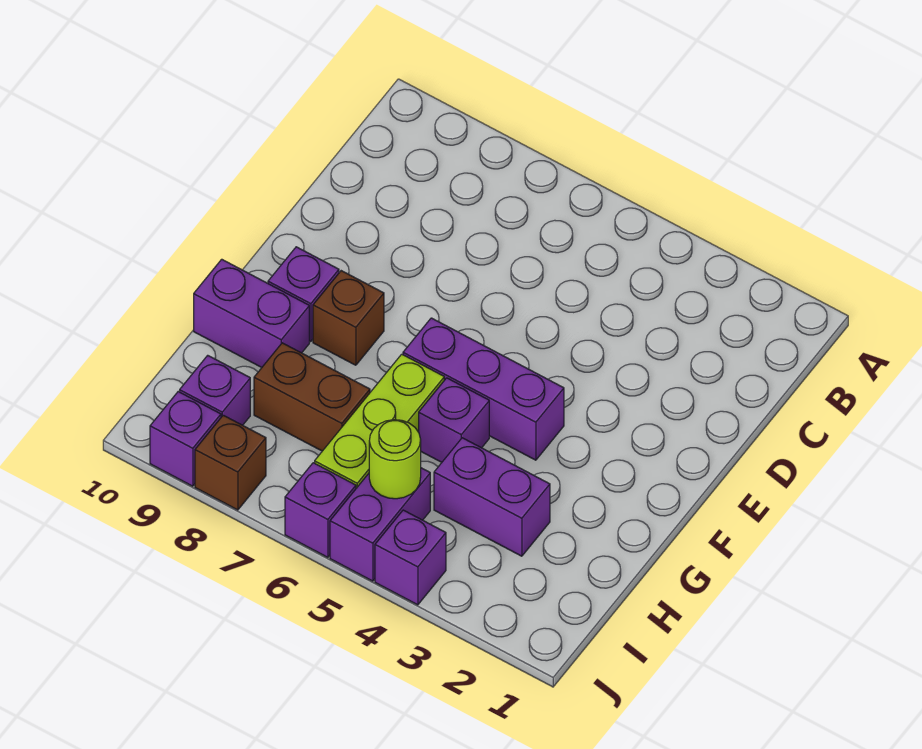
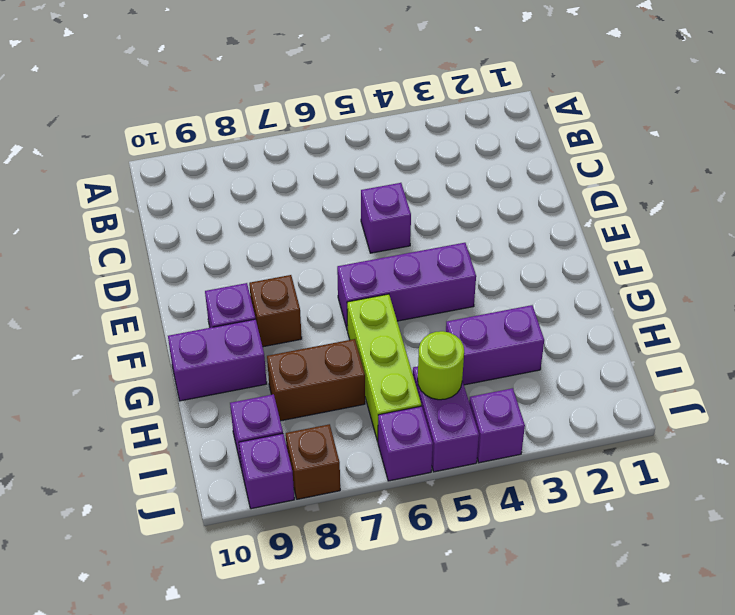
purple 1x1 brick [419,378,489,462] -> purple 1x1 brick moved to [361,183,411,253]

